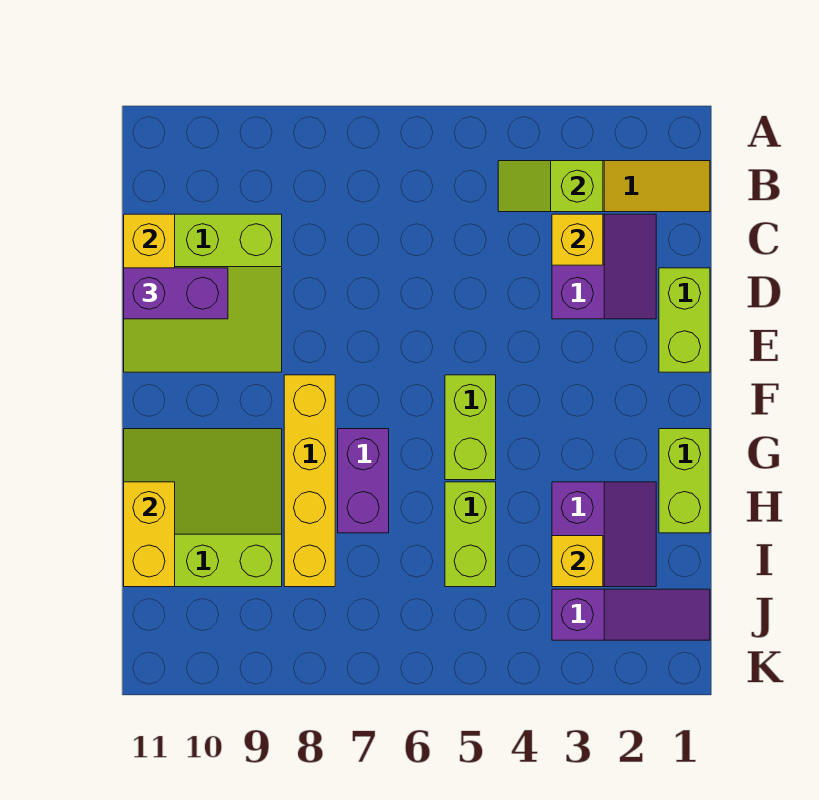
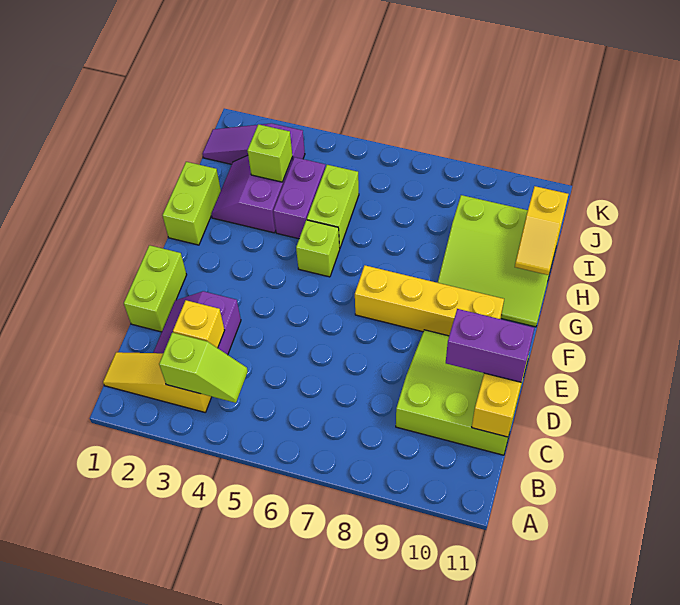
lime 1x2 brick [445,375,496,480] -> lime 1x1 brick [296,220,340,277]
yellow 1x4 brick [284,375,335,587] -> yellow 1x4 brick turned to [355,265,504,336]
purple 1x2 brick [338,429,389,533] -> purple 1x2 brick moved to [273,157,325,239]
yellow 1x2 brick [124,482,175,587] -> yellow 1x2 slope [515,186,569,275]
yellow 1x1 brick [552,536,603,587] -> lime 1x1 brick [247,124,292,182]

